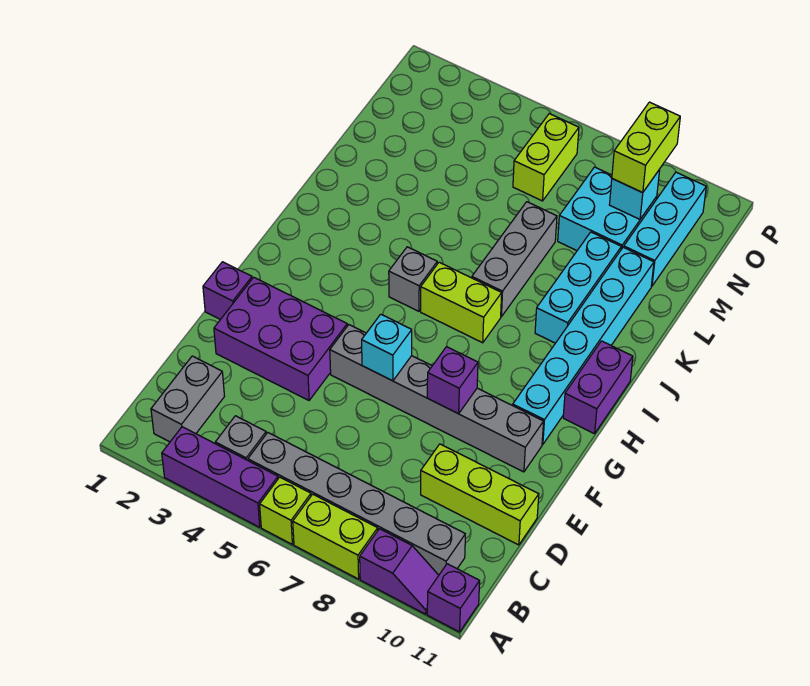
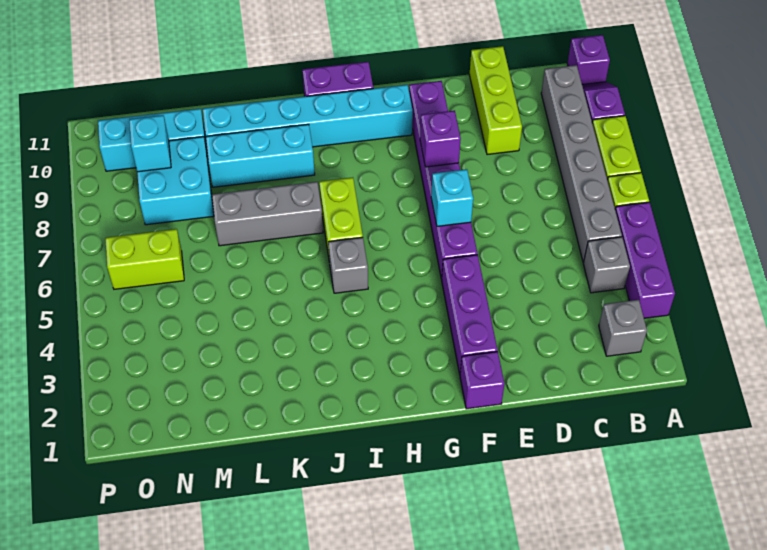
grey 1x2 brick [151,356,225,442] -> grey 1x1 brick [599,300,647,356]
purple 2x3 brick [214,277,347,400] -> purple 1x3 brick [442,255,497,374]
grey 1x6 brick [330,325,544,472] -> purple 1x6 brick [409,81,477,280]
lime 1x2 brick [612,102,680,193] -> none

